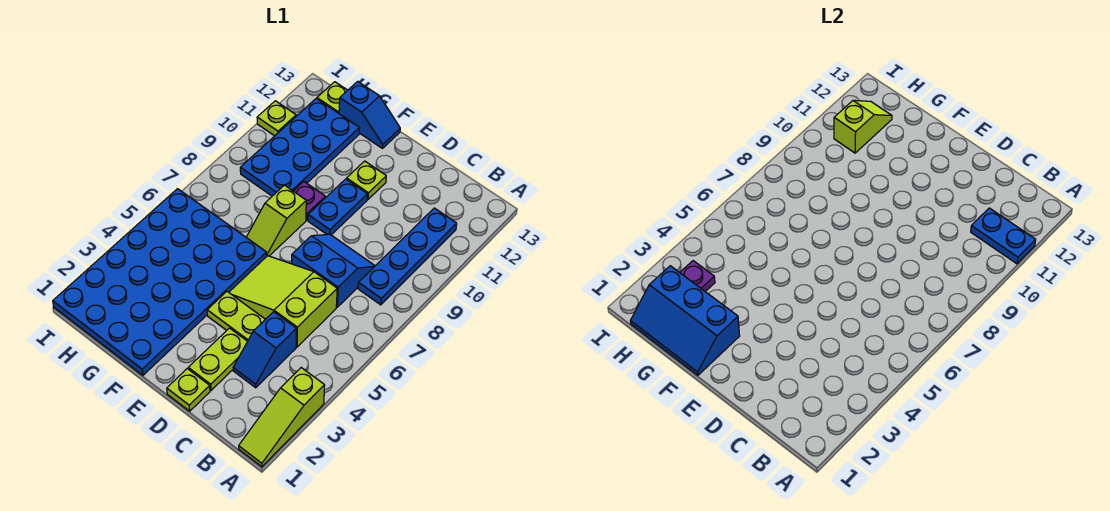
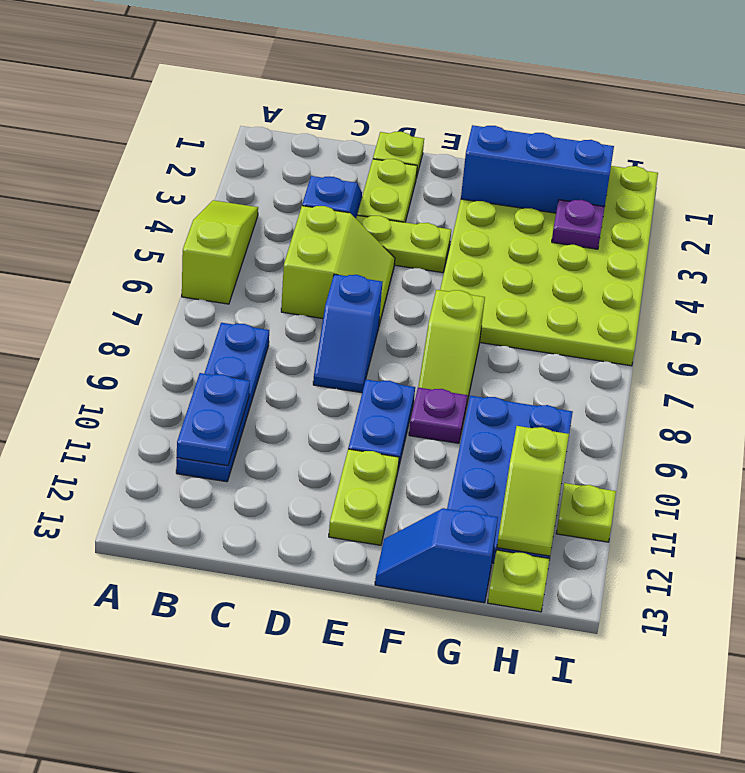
lime 1x3 slope [239,368,325,467] -> lime 1x3 slope moved to [182,200,258,304]
blue 1x2 plate [971,208,1036,264] -> blue 1x2 plate turned to [177,373,250,466]
lime 2x3 slope [229,256,337,347] -> lime 2x2 slope [281,206,395,325]
blue 2x2 slope [292,234,375,307] -> blue 1x2 slope [313,274,382,393]
lime 1x1 plate [347,161,386,199] -> lime 1x2 plate [329,449,399,545]
blue 4x6 plate [53,189,266,375] -> lime 4x6 plate [440,166,658,366]
lime 1x2 slope [246,185,306,257] -> lime 1x2 slope turned to [418,290,485,407]

